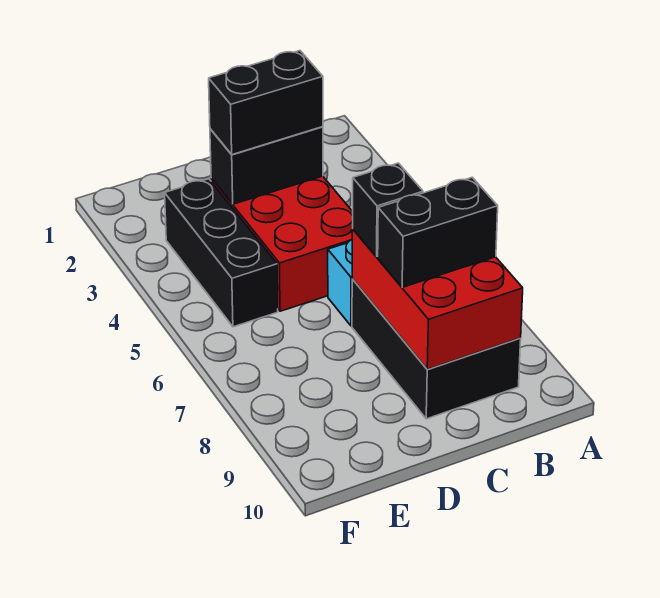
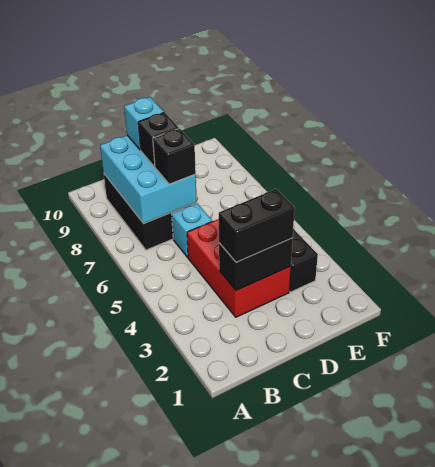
red 2x3 brick [352,229,523,369] -> cyan 2x3 brick [100,135,197,224]
black 1x2 brick [378,178,498,287] -> black 1x1 brick [138,112,179,167]
none -> cyan 1x1 brick [124,97,164,150]

